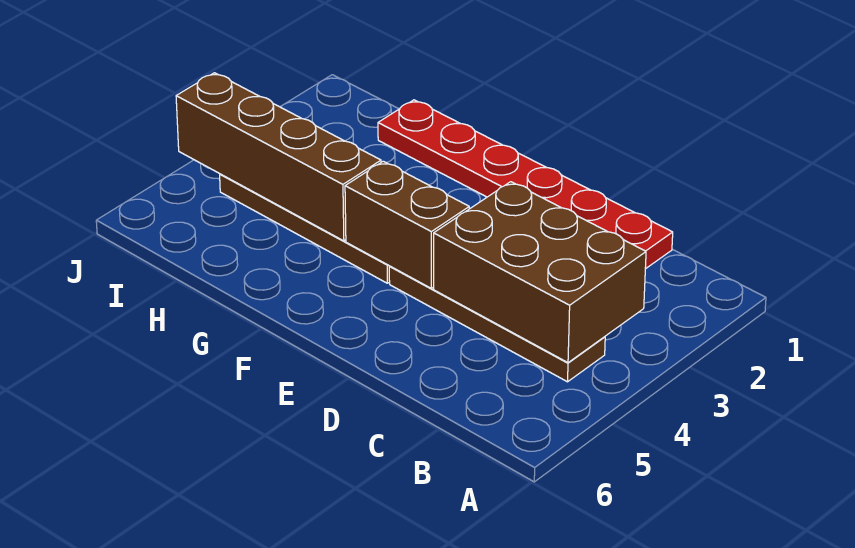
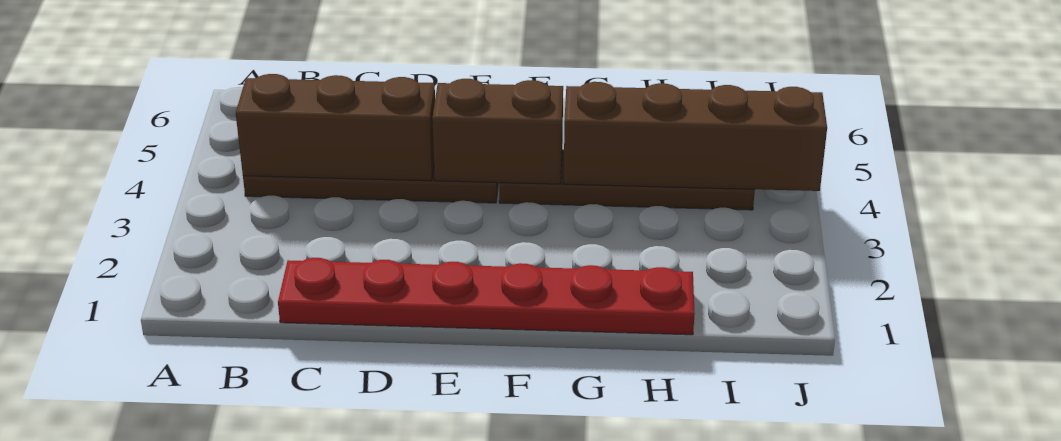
brown 2x3 brick [434,182,646,363] -> brown 1x3 brick [236,74,435,181]

